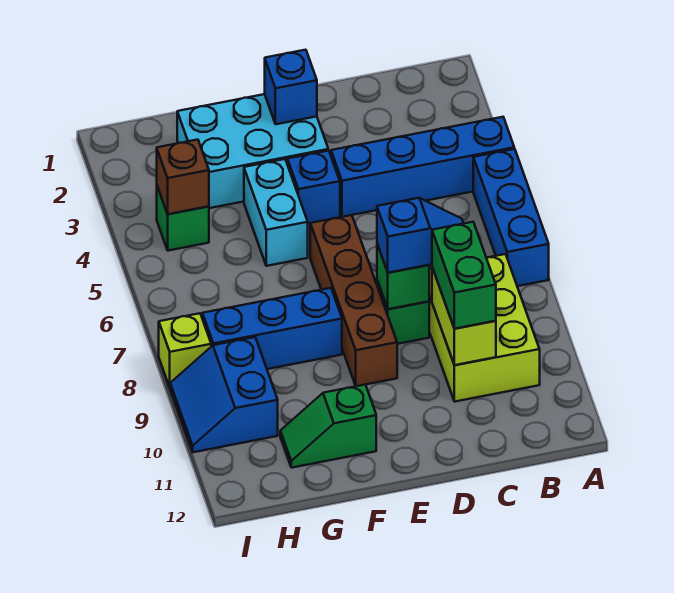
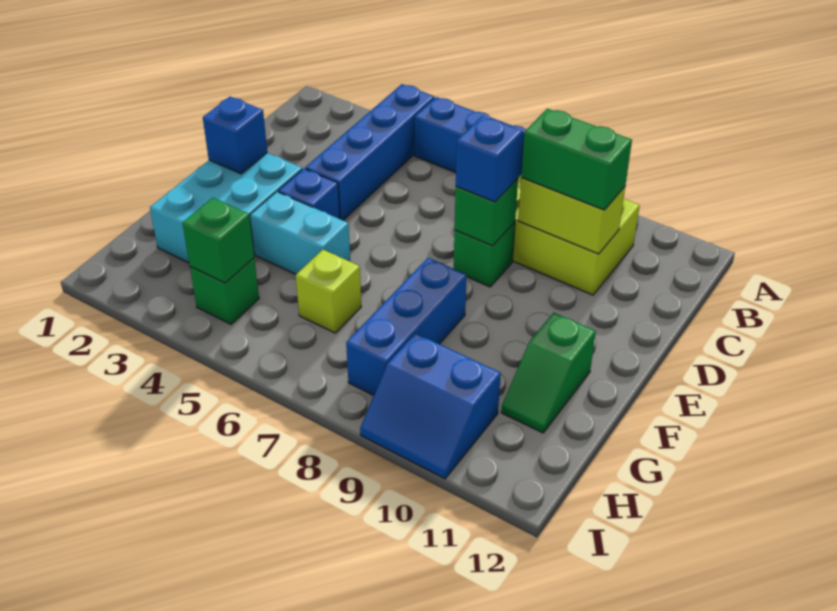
brown 1x4 brick [310,215,397,386] -> none
brown 1x1 brick [157,140,209,214] -> green 1x1 brick [183,198,254,283]
lime 1x1 brick [159,313,211,387] -> lime 1x1 brick moved to [296,250,361,333]

